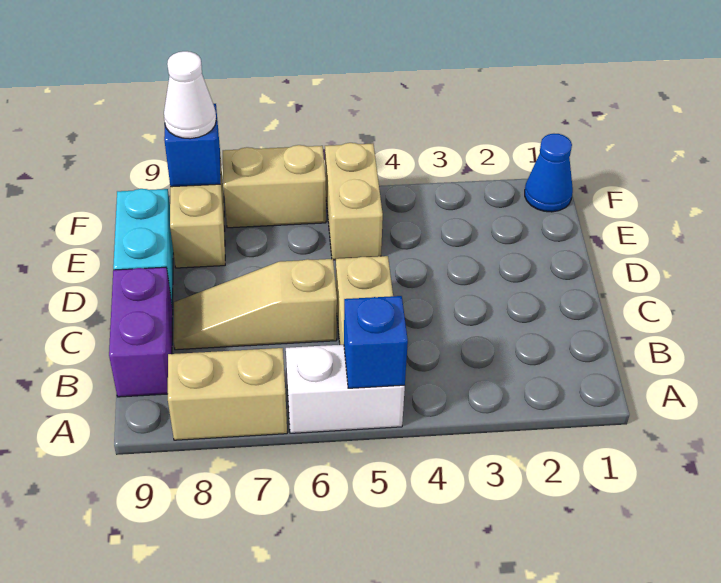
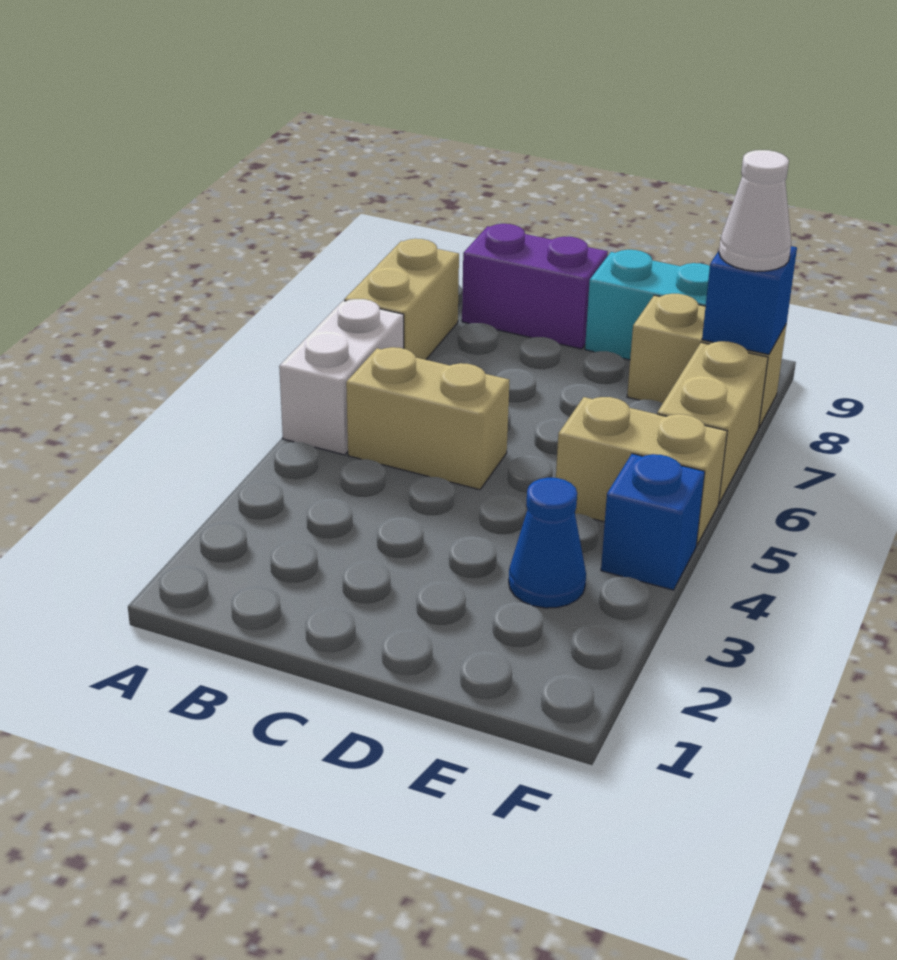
blue 1x1 brick [344,296,408,388] -> blue 1x1 brick moved to [601,454,705,590]
tan 1x3 slope [174,259,337,350] -> none
blue 1x1 cone [525,134,573,212] -> blue 1x1 cone moved to [509,478,586,608]

